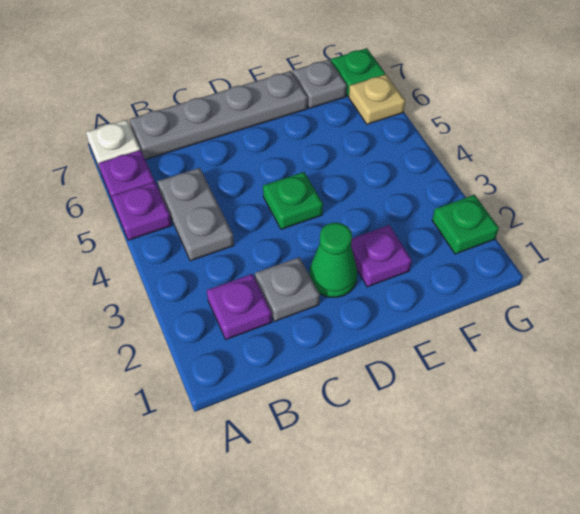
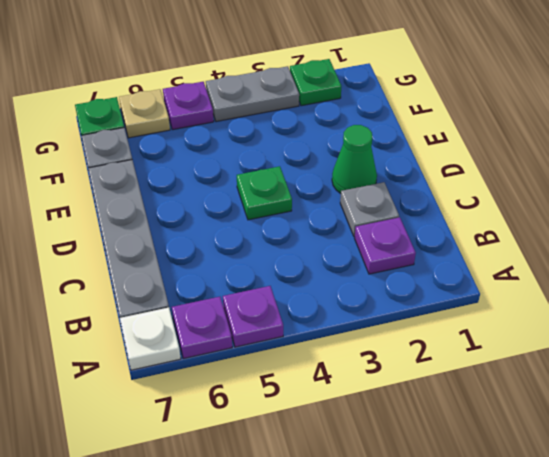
grey 1x2 plate [157,168,234,261] -> grey 1x2 plate moved to [206,66,299,122]
purple 1x1 plate [351,225,412,287] -> purple 1x1 plate moved to [163,82,214,130]

